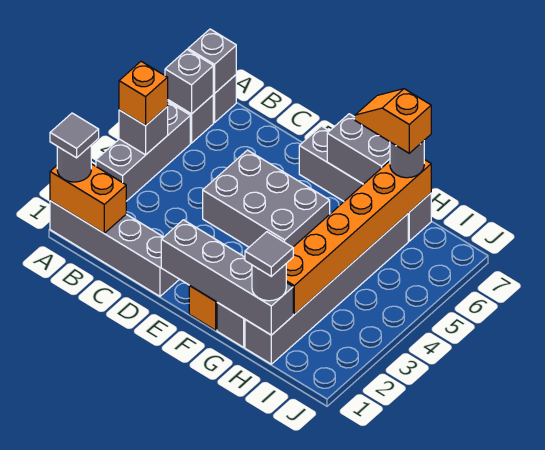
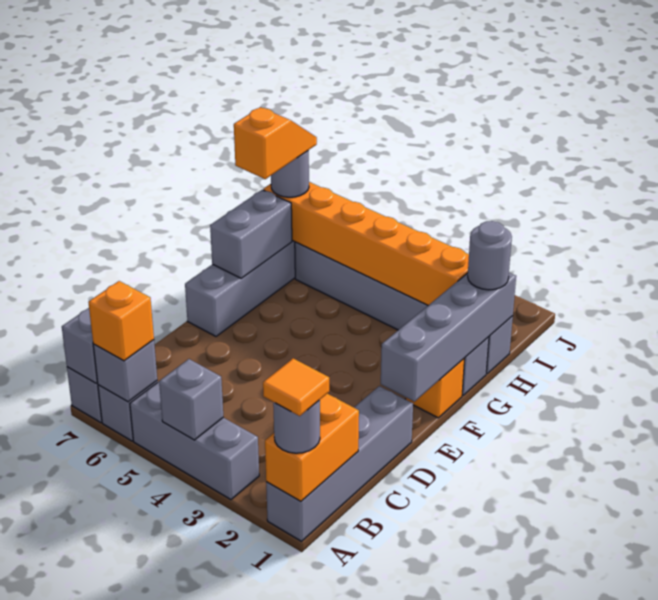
grey 1x1 tile [50,113,99,158] -> orange 1x1 tile [263,358,329,416]
orange 1x1 brick [119,61,168,126] -> orange 1x1 brick moved to [88,281,154,361]
grey 2x3 brick [203,150,330,247] -> none
orange 1x2 slope [355,89,431,153] -> orange 1x2 slope turned to [234,107,317,179]
grey 1x1 tile [245,232,293,276] -> none

